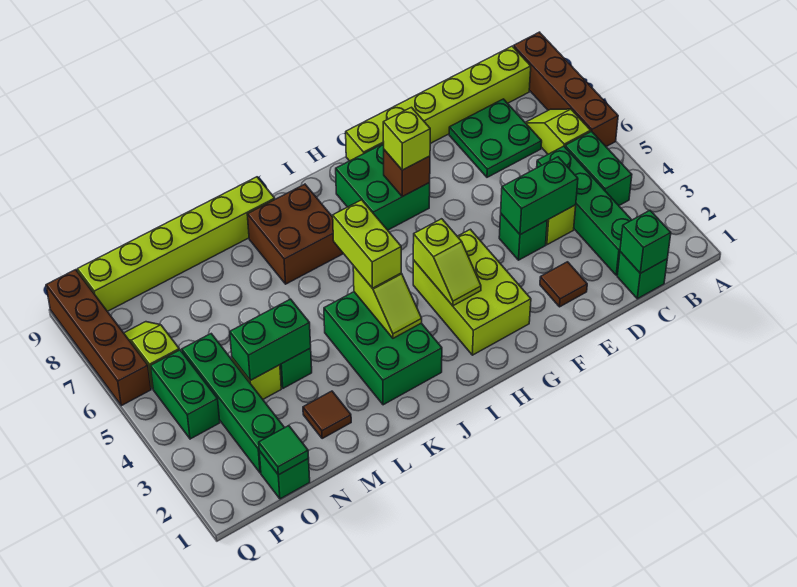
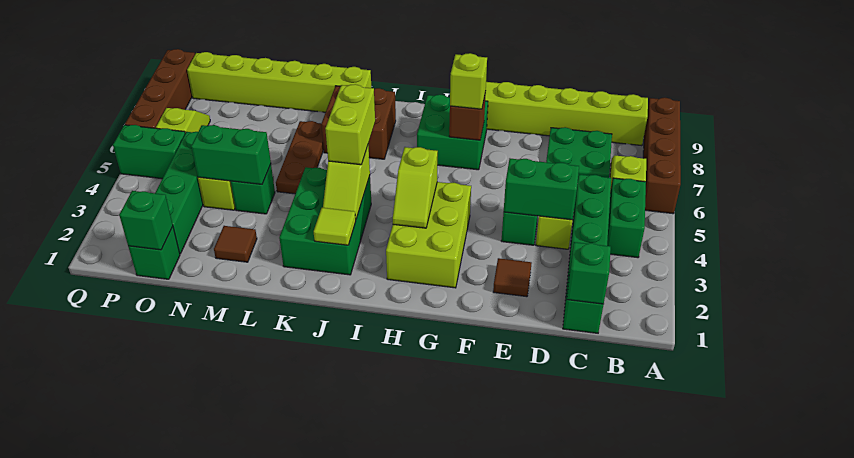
none -> lime 1x1 tile [314,208,356,245]
none -> brown 1x3 plate [276,121,324,194]
green 1x1 tile [259,426,309,475] -> green 1x1 brick [119,191,173,250]
green 1x2 brick [150,350,220,439] -> green 1x2 brick turned to [113,125,185,179]

